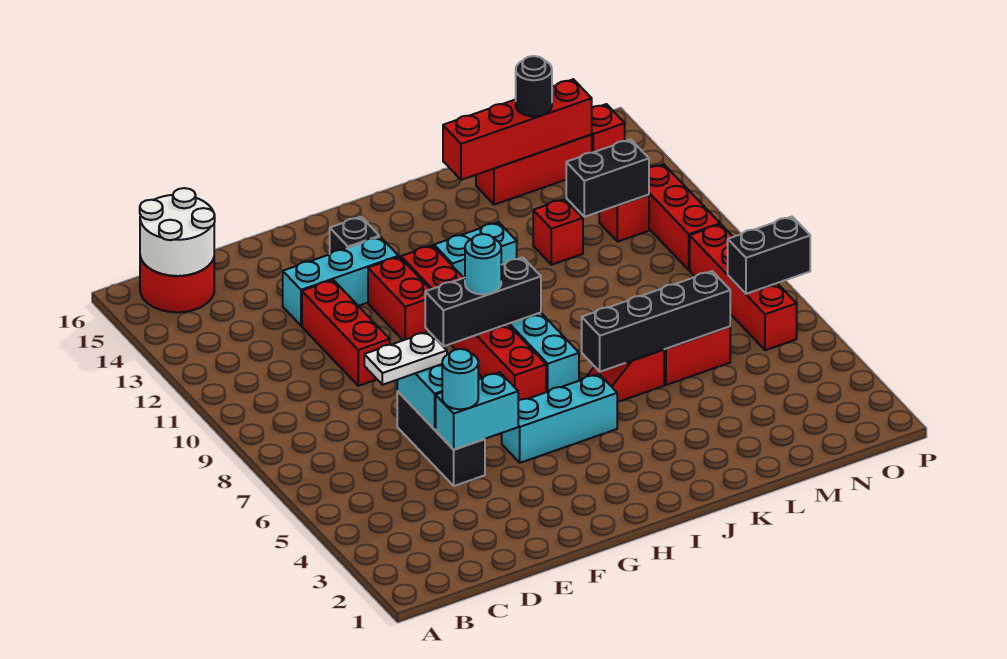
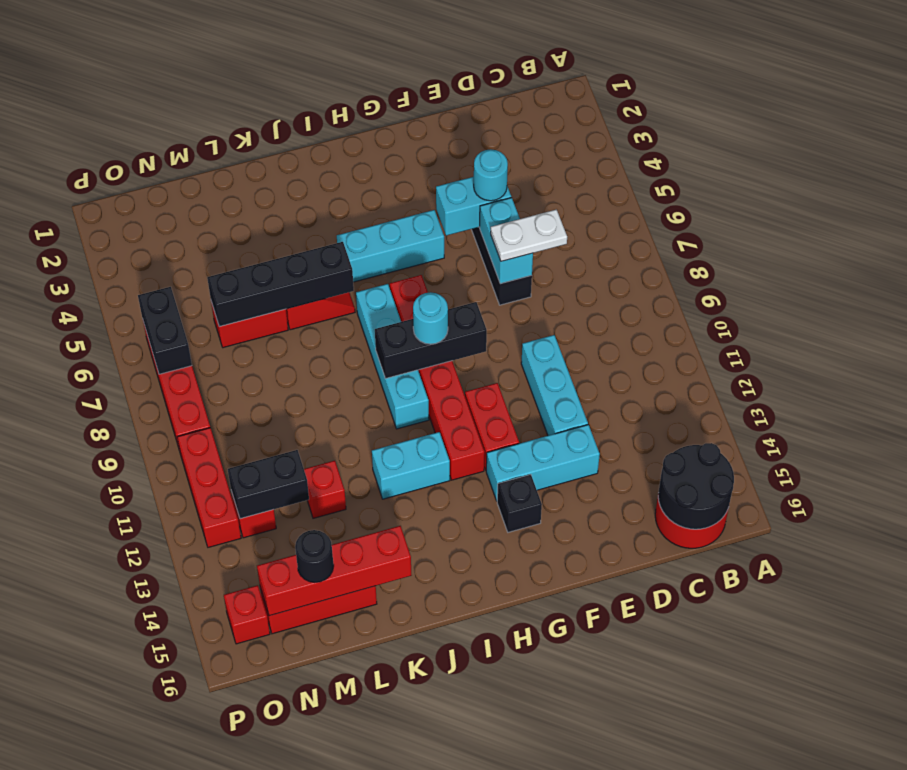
white 2x2 round brick [140,188,215,276] -> black 2x2 round brick [658,443,734,529]
red 1x3 brick [302,280,390,386] -> cyan 1x3 brick [521,335,588,436]
black 1x2 brick [728,217,810,294] -> black 1x2 brick turned to [138,287,192,374]

